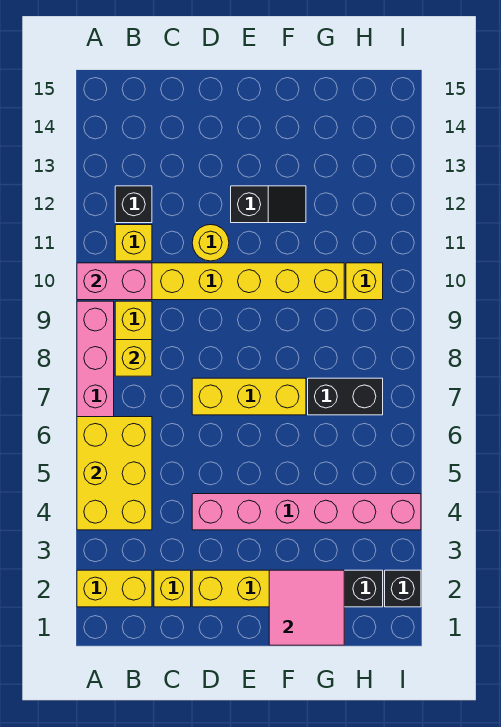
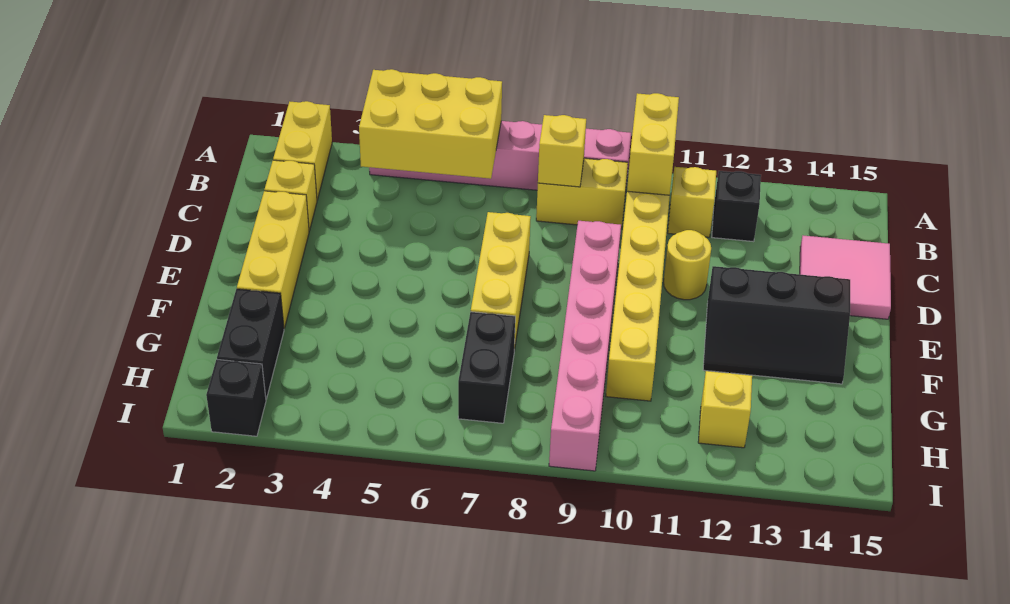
pink 1x2 brick [77,263,152,300] -> yellow 1x2 brick [627,93,679,195]
pink 1x6 brick [192,494,421,530] -> pink 1x6 brick moved to [549,221,621,471]
black 1x2 slope [231,186,306,223] -> black 2x3 slope [703,266,850,384]
pink 2x2 tile [269,570,344,645] -> pink 2x2 tile moved to [800,236,891,319]
yellow 1x1 brick [346,263,383,300] -> yellow 1x1 brick moved to [698,371,752,448]

